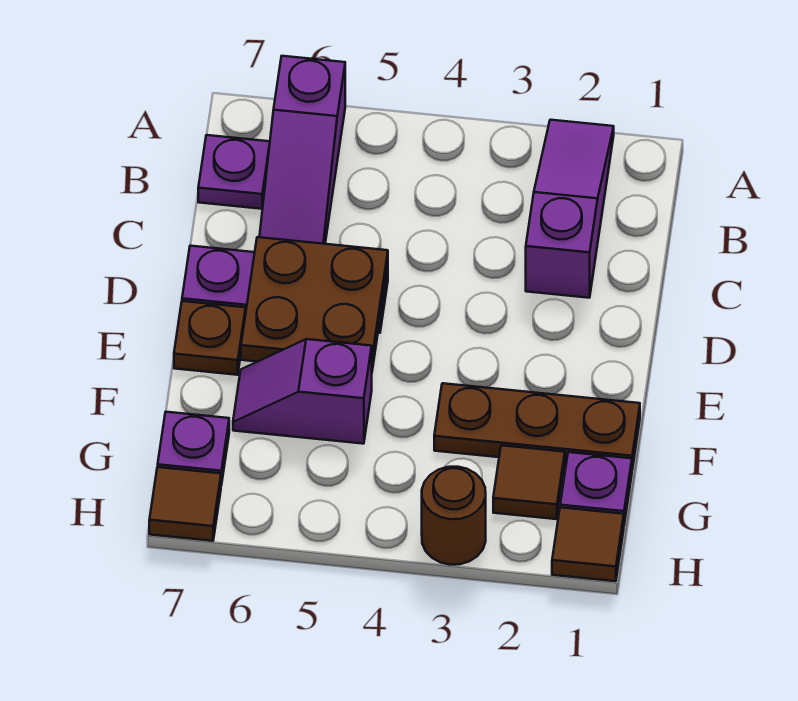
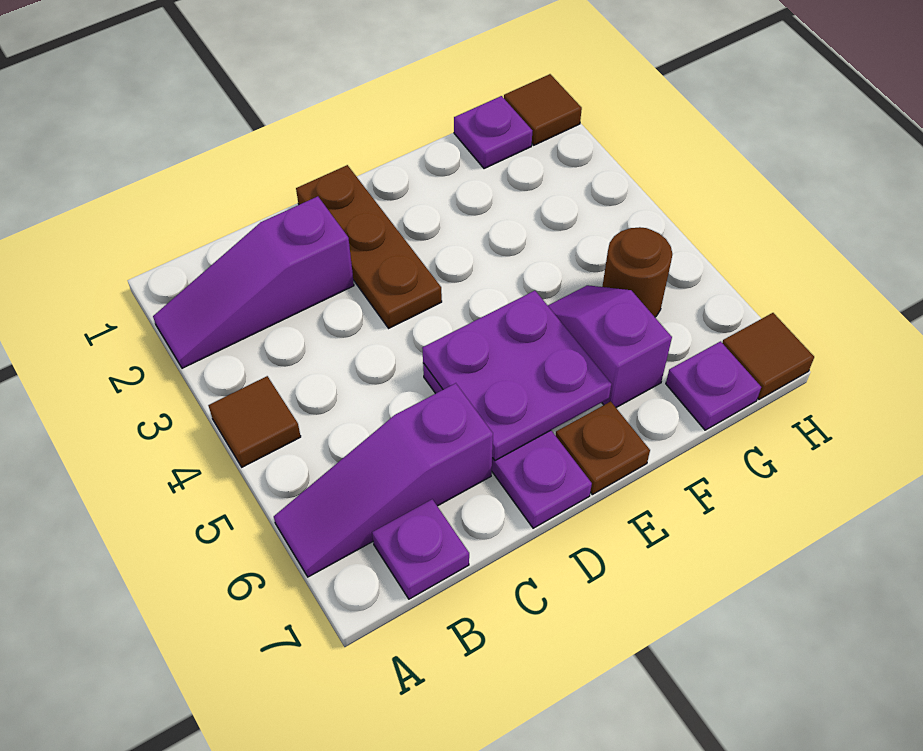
purple 1x3 slope [260,56,345,244] -> purple 1x3 slope turned to [274,383,493,577]
brown 2x2 plate [241,237,388,370] -> purple 2x2 plate [422,291,611,461]
brown 1x3 plate [434,383,640,469] -> brown 1x3 plate moved to [296,165,442,328]
purple 1x2 slope [233,339,372,444] -> purple 1x2 slope turned to [548,285,672,408]
brown 1x1 tile [493,445,565,519] -> brown 1x1 tile moved to [208,376,301,467]
brown 1x1 round brick [422,467,486,565] -> brown 1x1 round brick moved to [602,227,672,317]

